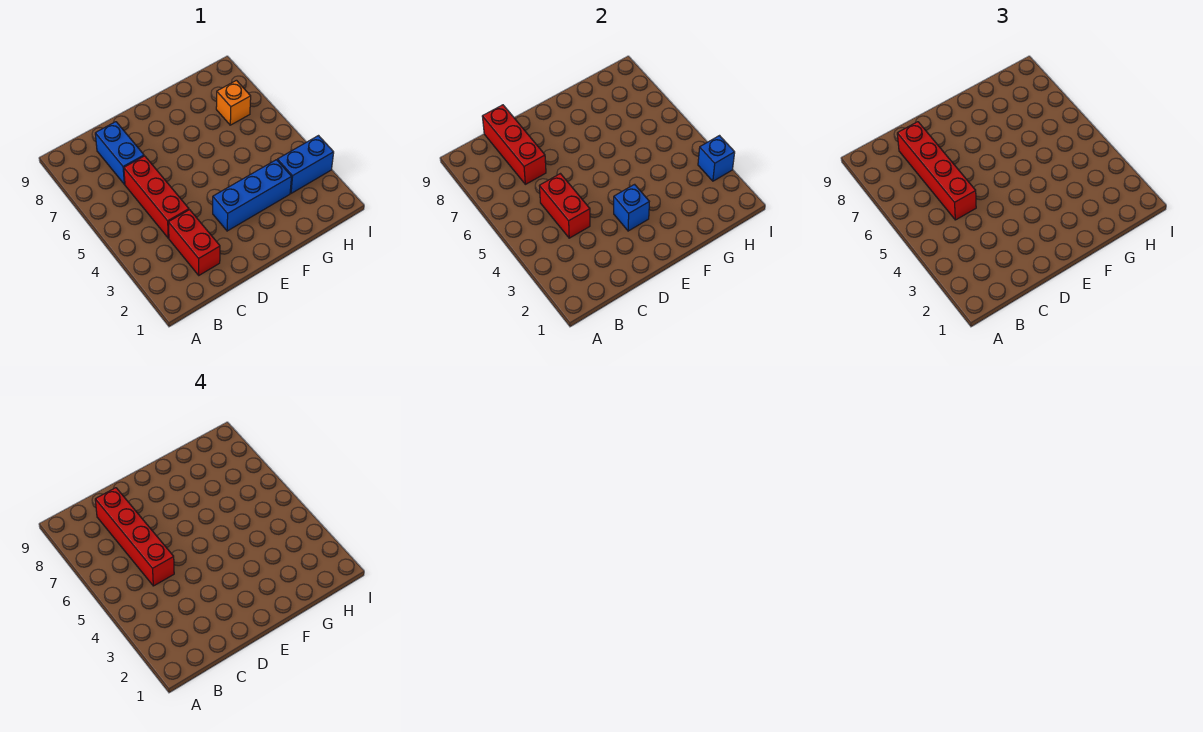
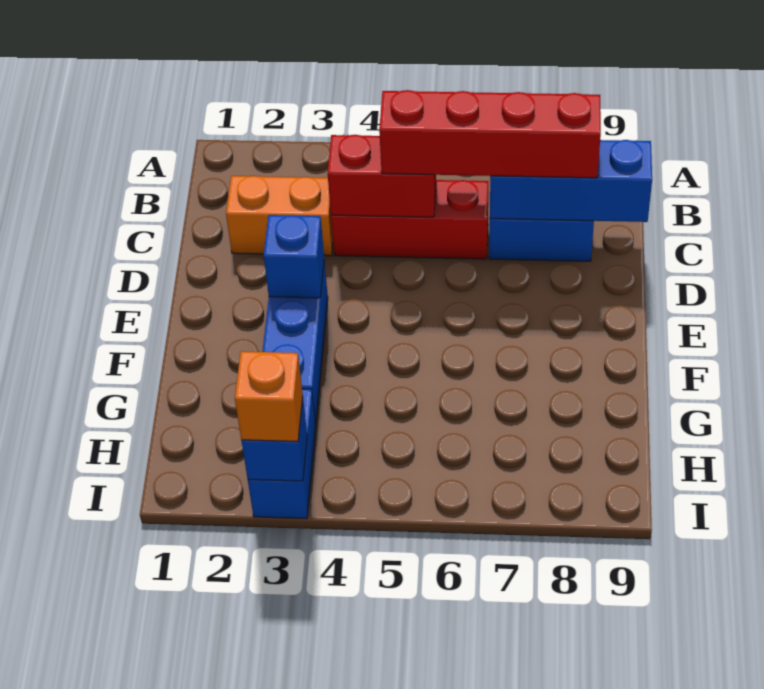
red 1x2 brick [168,210,220,275] -> orange 1x2 brick [226,176,333,256]
red 1x4 brick [95,488,174,586] -> none
red 1x3 brick [482,105,546,184] -> blue 1x3 brick [490,140,652,222]
orange 1x1 brick [216,80,251,125] -> orange 1x1 brick moved to [235,351,303,441]

